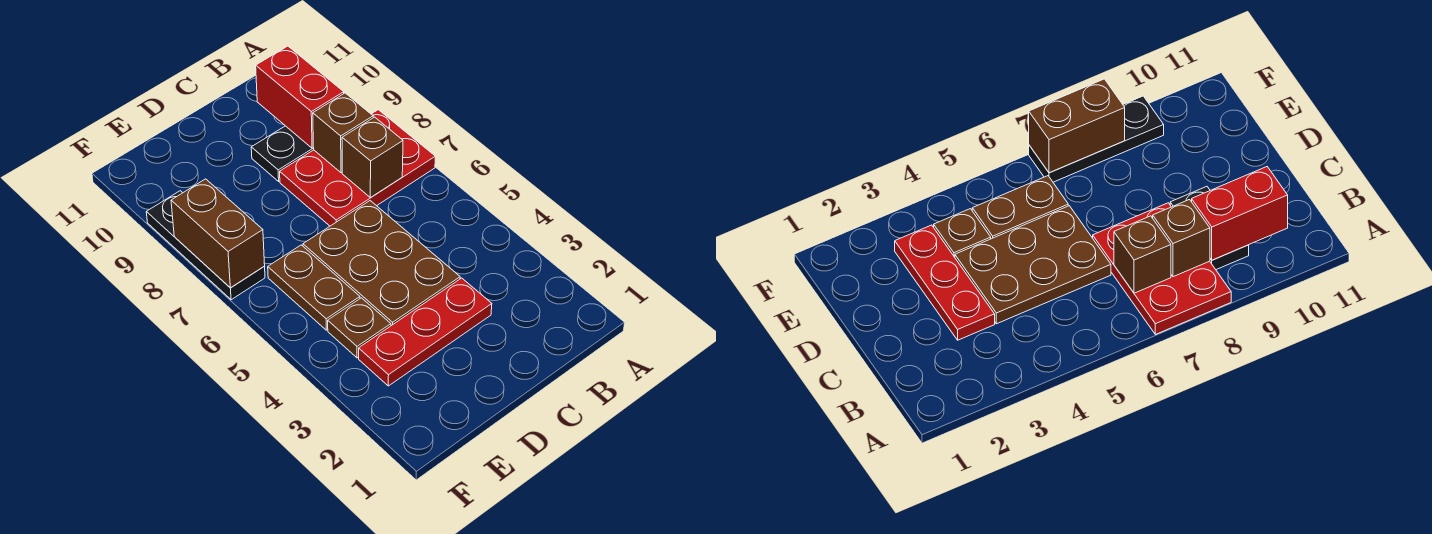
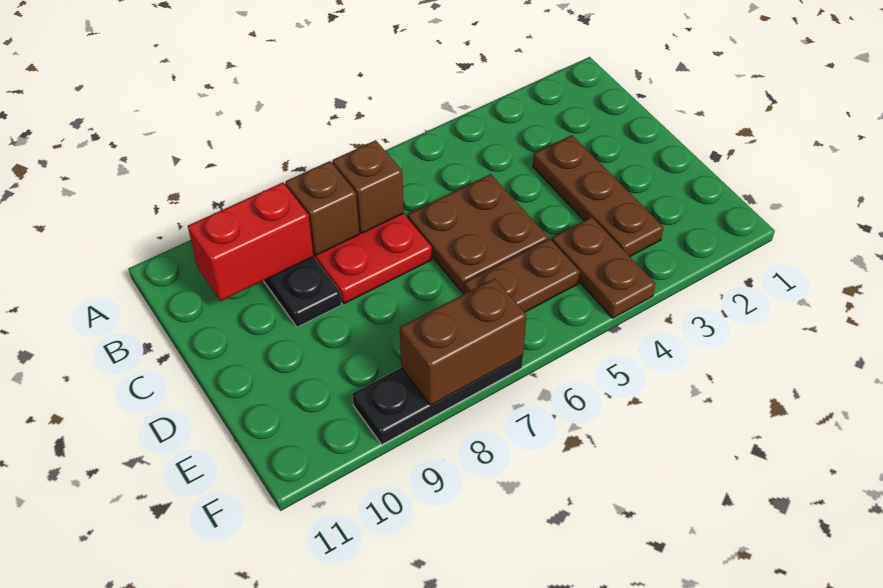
red 1x3 plate [359,278,492,386] -> brown 1x3 plate [533,135,664,256]
brown 2x3 plate [303,201,460,326] -> brown 2x2 plate [407,174,548,293]
brown 1x1 plate [328,298,391,358] -> brown 1x2 plate [552,217,655,318]

